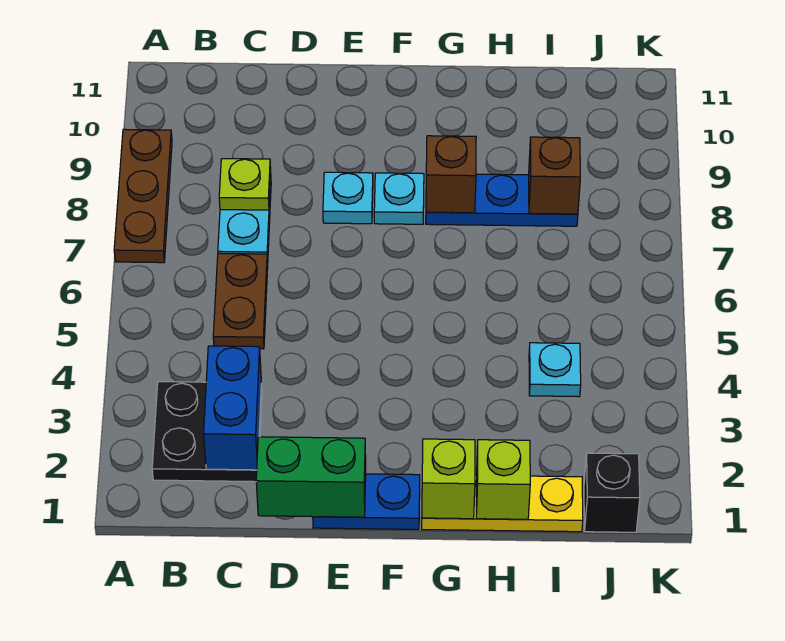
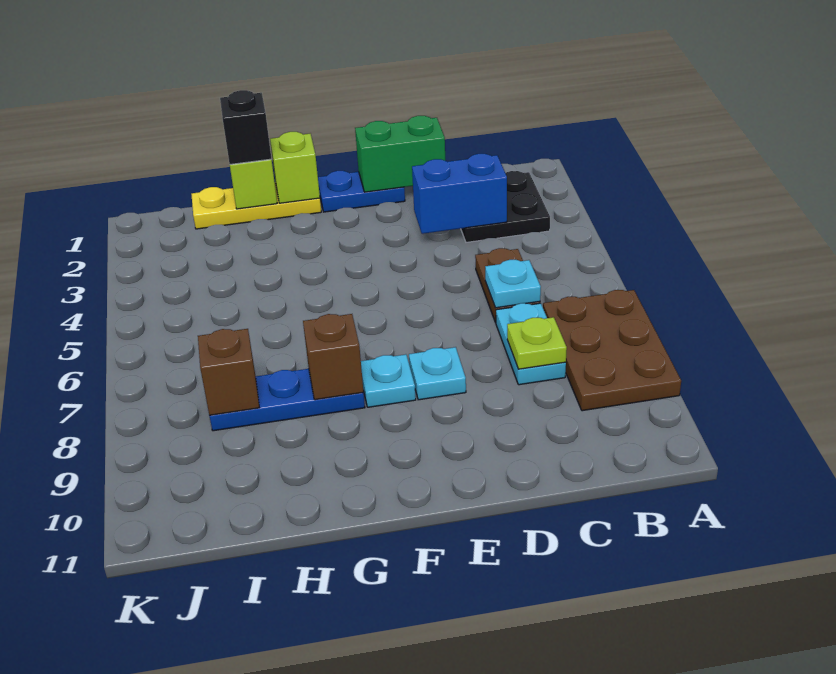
brown 1x3 plate [114,129,172,263] -> brown 2x3 plate [543,290,681,411]
blue 1x2 brick [204,346,261,470] -> blue 1x2 brick turned to [412,154,507,234]
cyan 1x1 plate [529,343,581,397] -> cyan 1x1 plate moved to [485,260,541,308]
black 1x1 brick [584,453,640,532] -> black 1x1 brick moved to [220,90,271,164]

